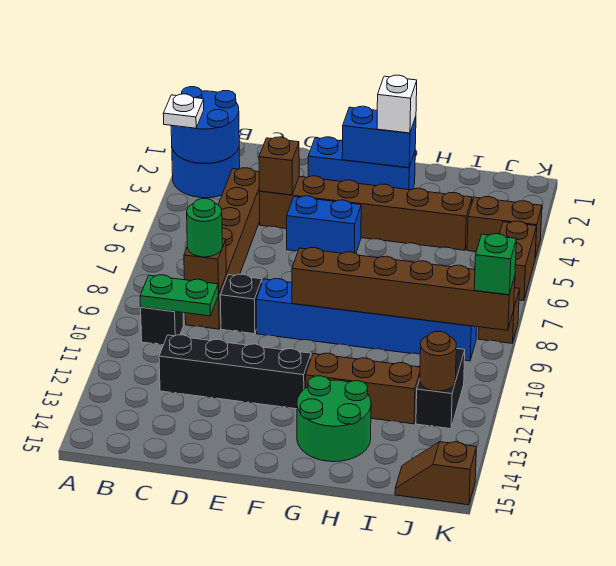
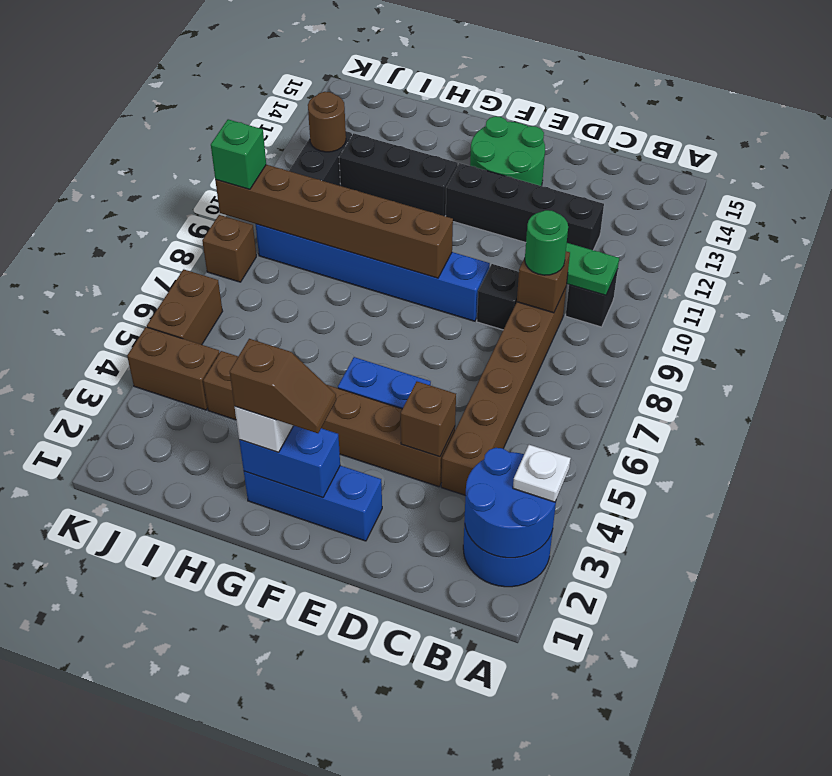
brown 1x3 brick [306,353,420,424] -> black 1x3 brick [339,133,458,216]
green 2x2 round brick [297,376,371,462] -> green 2x2 round brick moved to [470,116,545,186]
brown 1x2 slope [395,442,476,505] -> brown 1x2 slope moved to [230,339,336,433]

